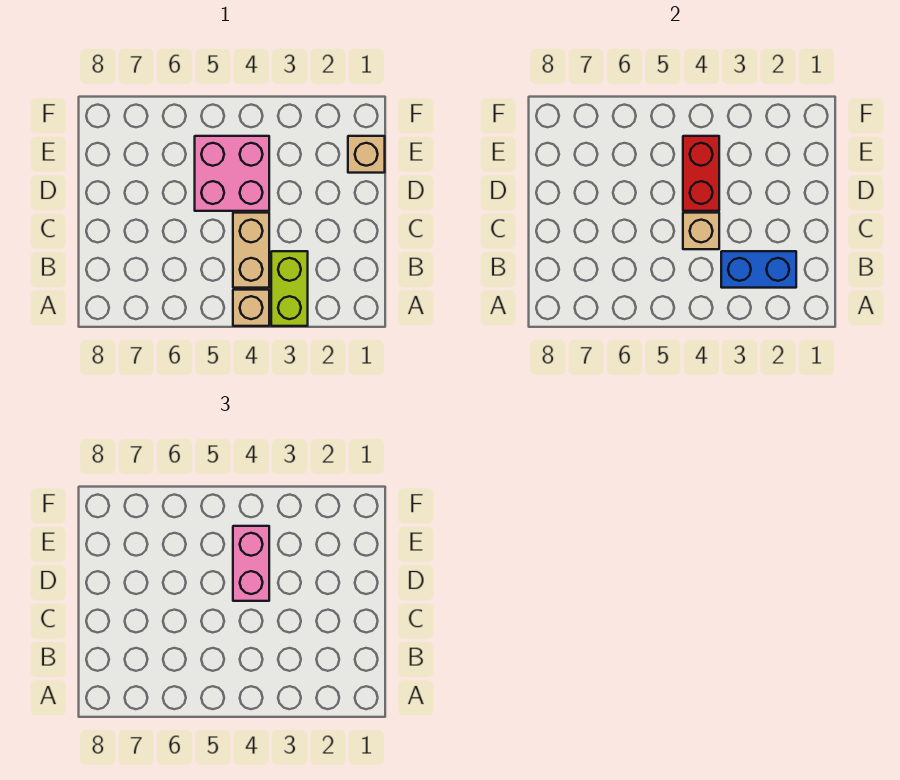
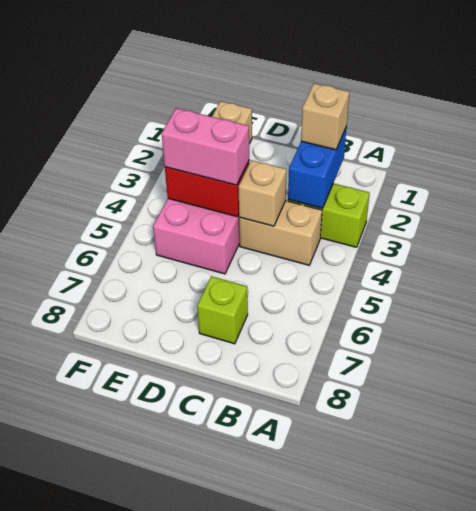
tan 1x1 brick [233,290,269,326] -> tan 1x1 brick moved to [301,84,349,150]
none -> lime 1x1 brick [197,276,248,344]

